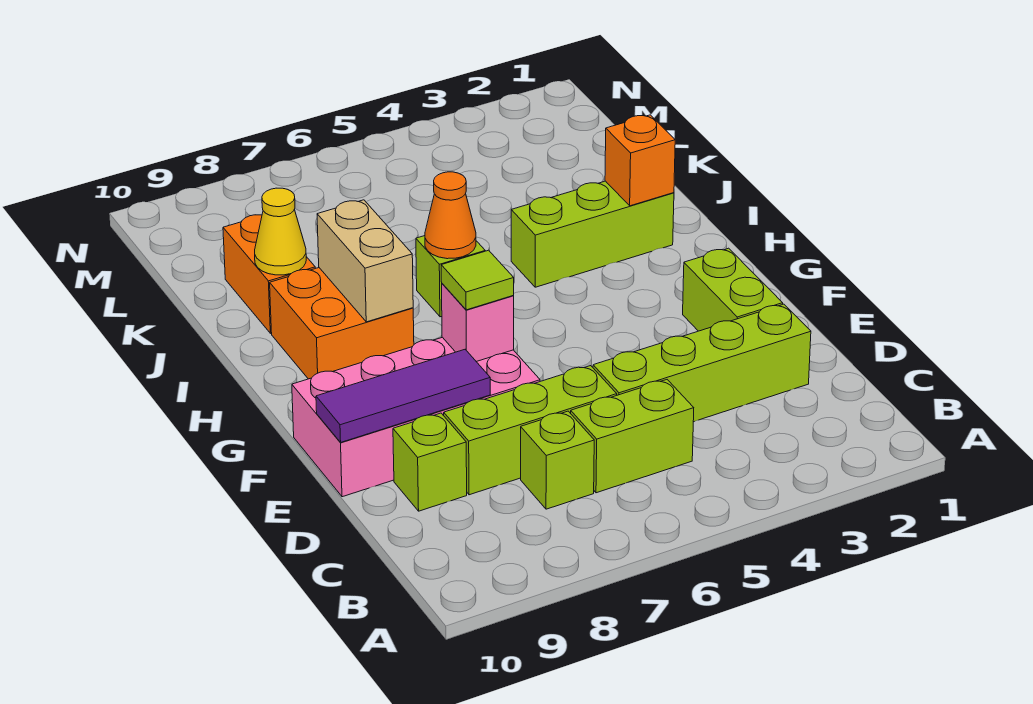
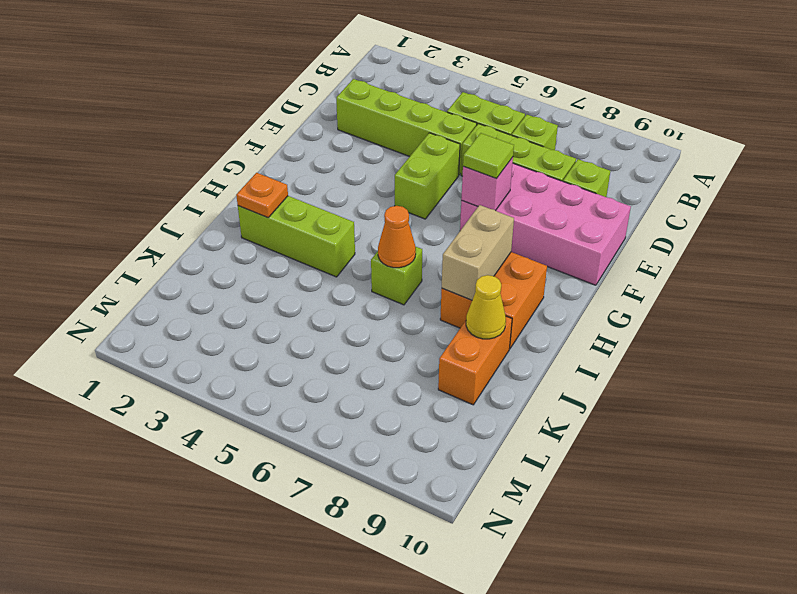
lime 1x2 brick [683,248,783,331] -> lime 1x2 brick moved to [395,133,460,219]
purple 1x3 tile [316,350,490,442] -> none
orange 1x1 brick [605,115,675,206] -> orange 1x1 plate [236,173,288,218]

